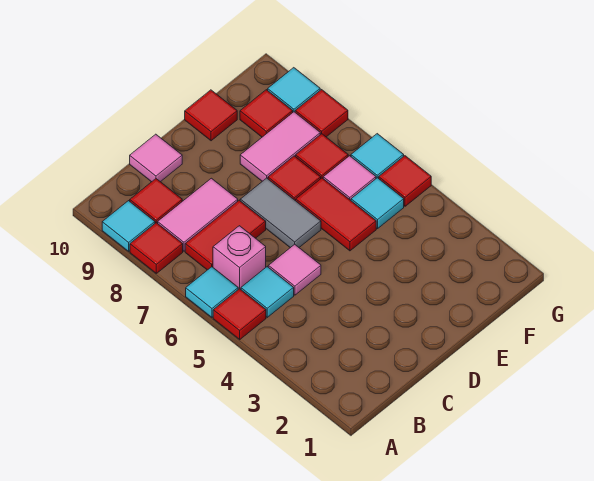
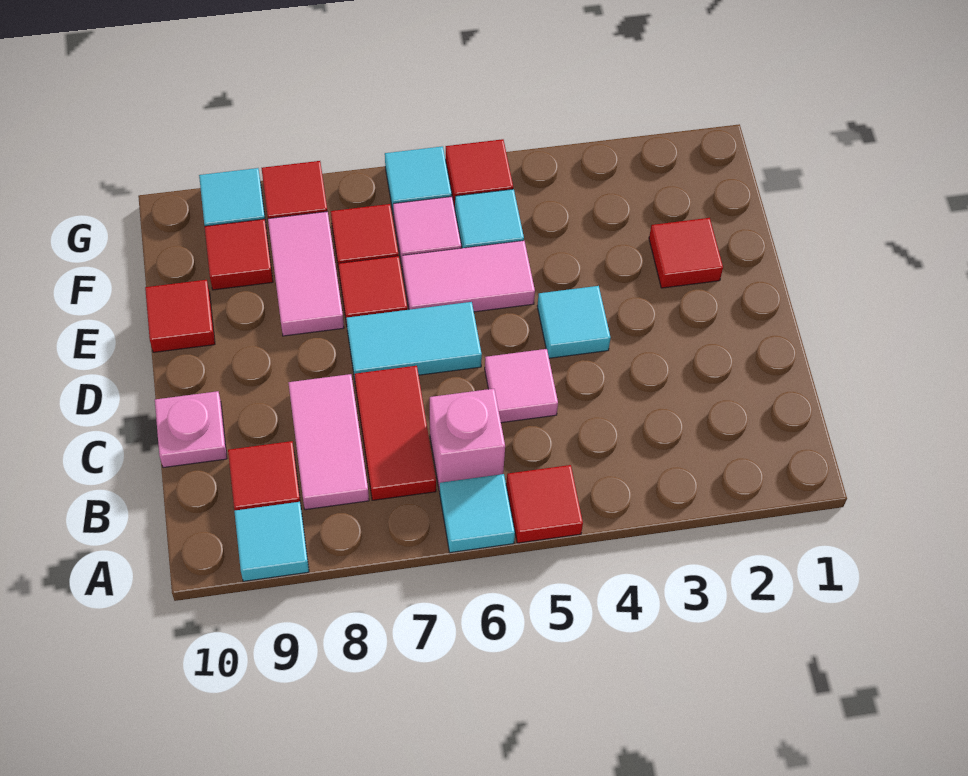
red 1x1 tile [130,223,183,273] -> red 1x1 tile moved to [649,218,723,288]
cyan 1x1 tile [241,267,294,317] -> cyan 1x1 tile moved to [537,286,611,358]
pink 1x1 tile [130,134,182,182] -> pink 1x1 plate [155,391,227,468]
grey 1x2 tile [240,178,321,248] -> cyan 1x2 tile [346,302,482,379]
red 1x2 tile [296,178,376,251] -> pink 1x2 tile [402,241,535,312]

